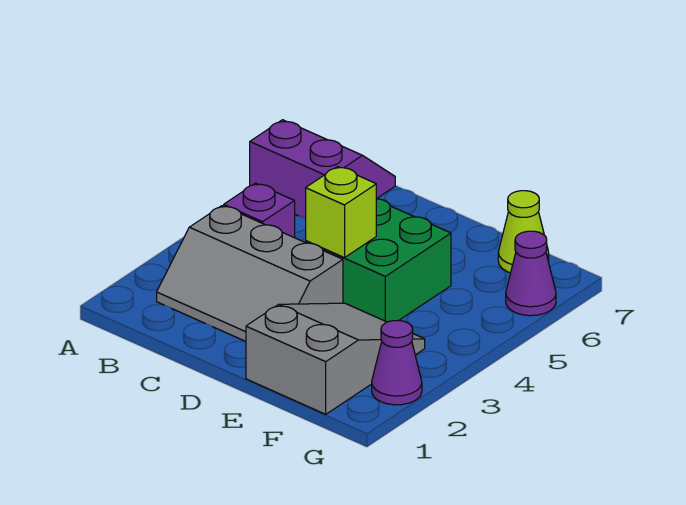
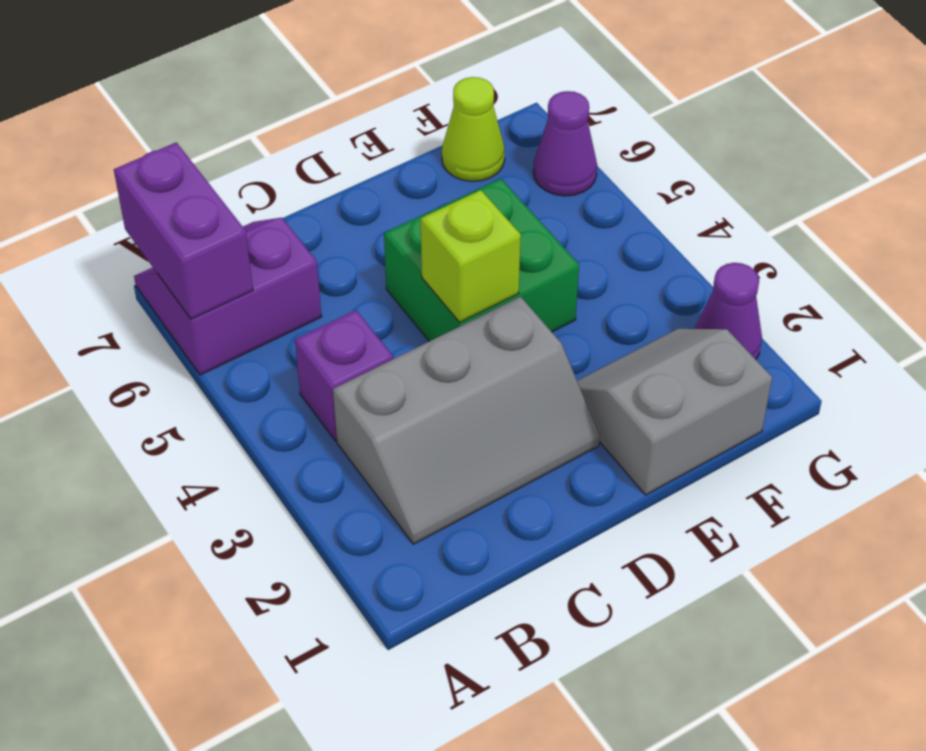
none -> purple 1x2 brick [114,142,253,319]
grey 2x3 slope [246,303,425,414] -> grey 2x2 slope [577,329,772,495]

